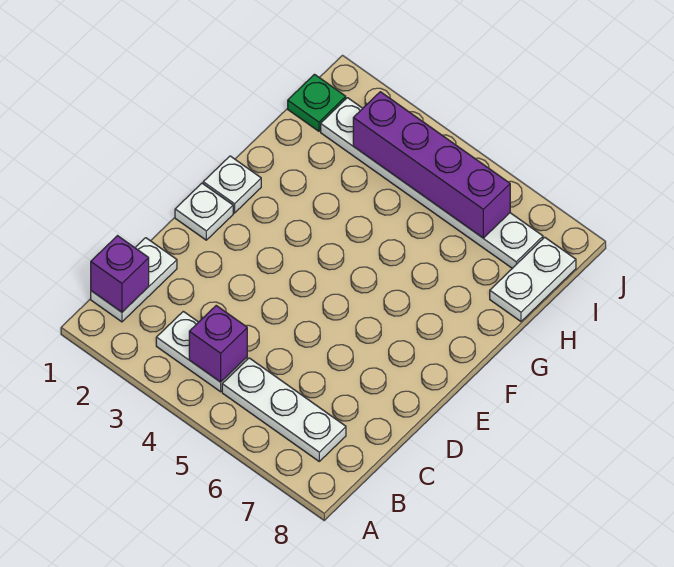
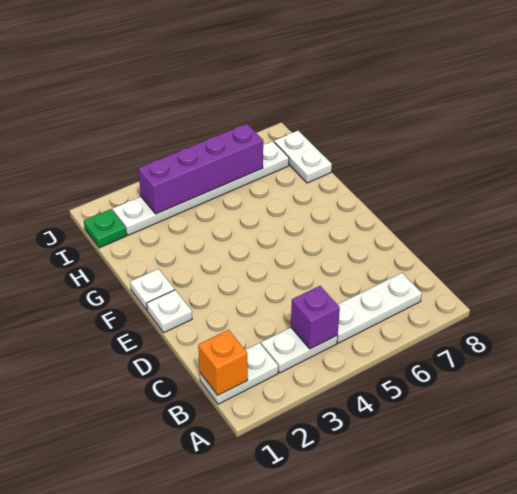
white 1x2 plate [91,238,177,322] -> white 1x2 plate turned to [200,343,278,404]
purple 1x1 brick [91,236,149,312] -> orange 1x1 brick [198,330,248,395]

